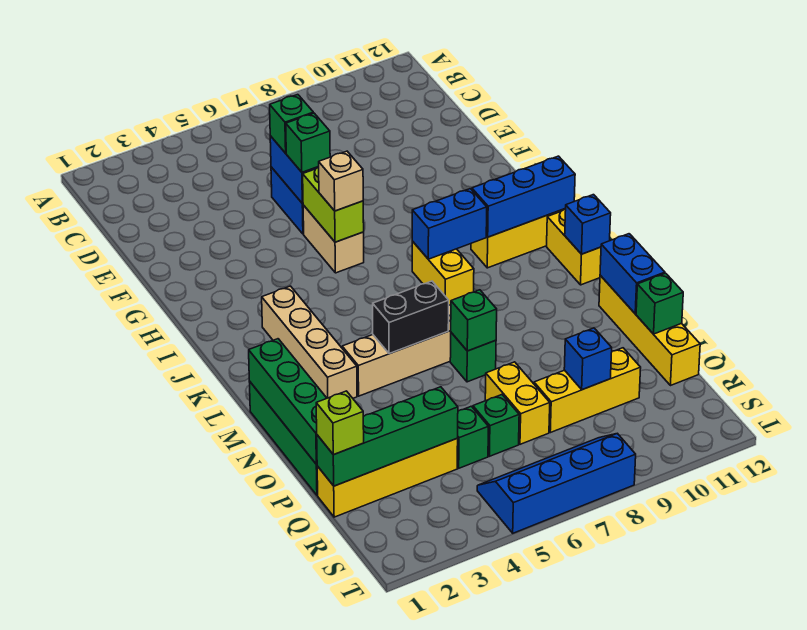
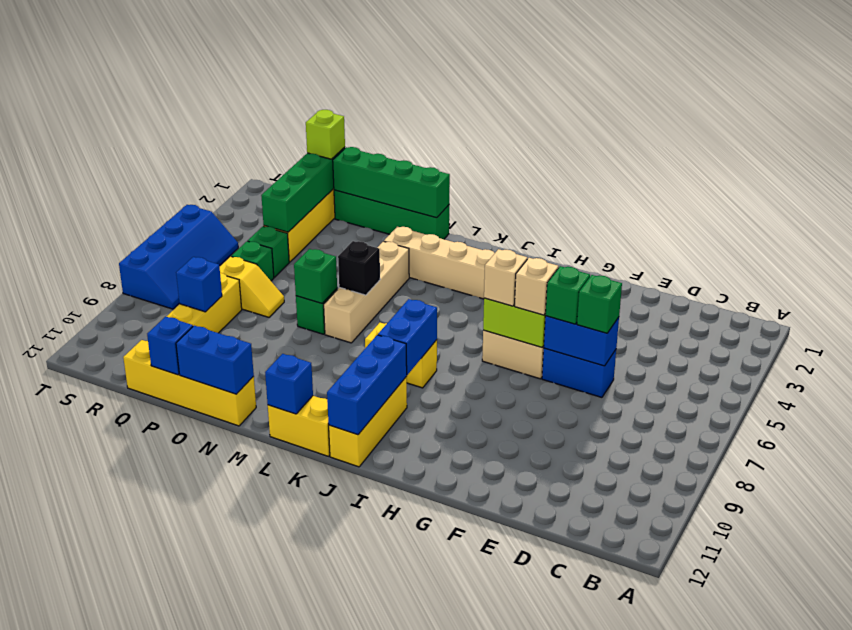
none -> tan 1x1 brick [515,258,558,315]
black 1x2 brick [373,281,449,354] -> black 1x1 brick [338,241,380,295]
yellow 1x2 brick [485,362,550,444] -> yellow 1x2 slope [220,257,284,317]
green 1x1 brick [636,273,683,334] -> blue 1x1 brick [147,317,193,375]

